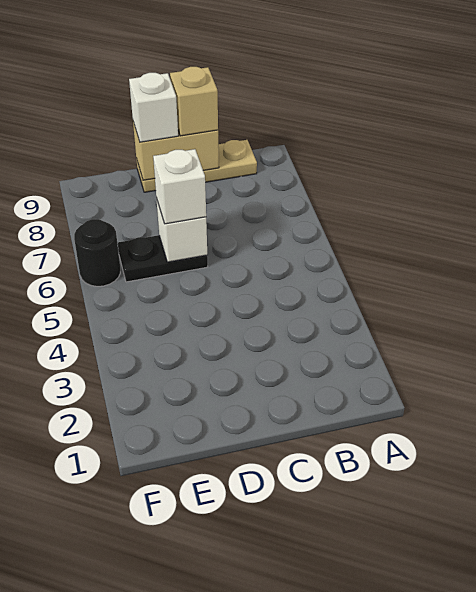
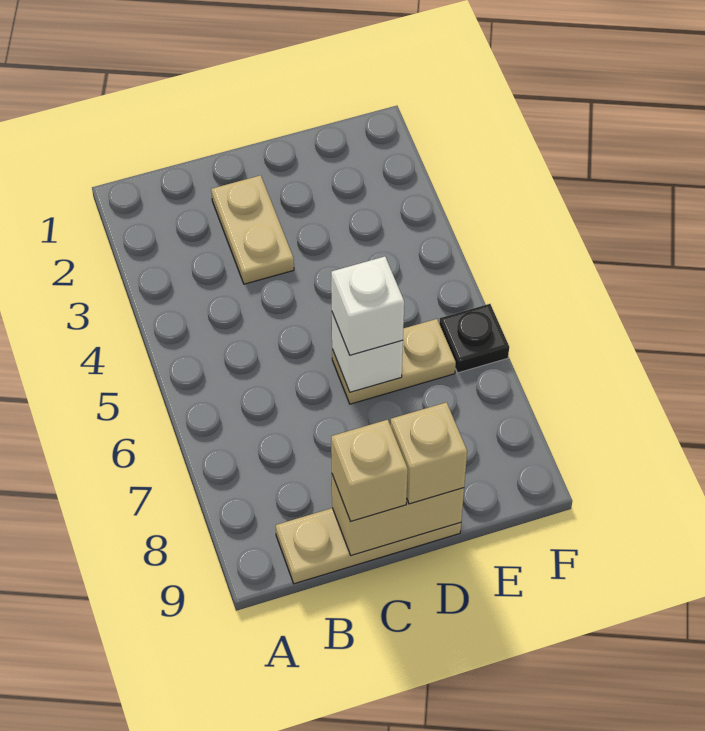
none -> tan 1x2 plate [211,175,294,284]
black 1x2 plate [118,235,208,282] -> tan 1x2 plate [332,319,456,404]
white 1x1 brick [129,73,178,142] -> tan 1x1 brick [390,402,467,504]
black 1x1 round brick [74,219,120,286] -> black 1x1 plate [439,304,509,373]

